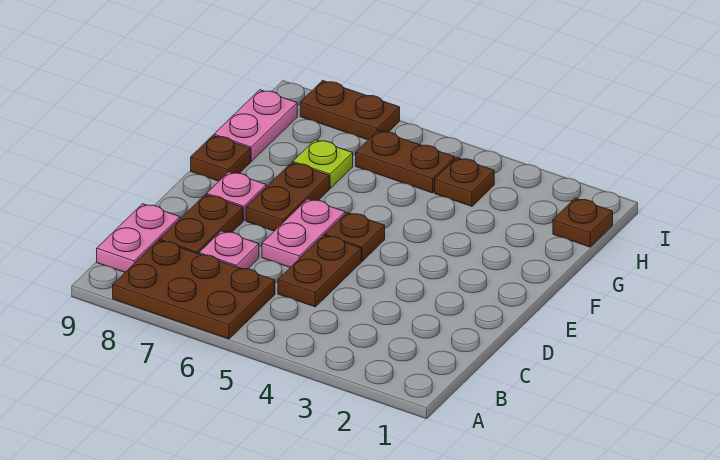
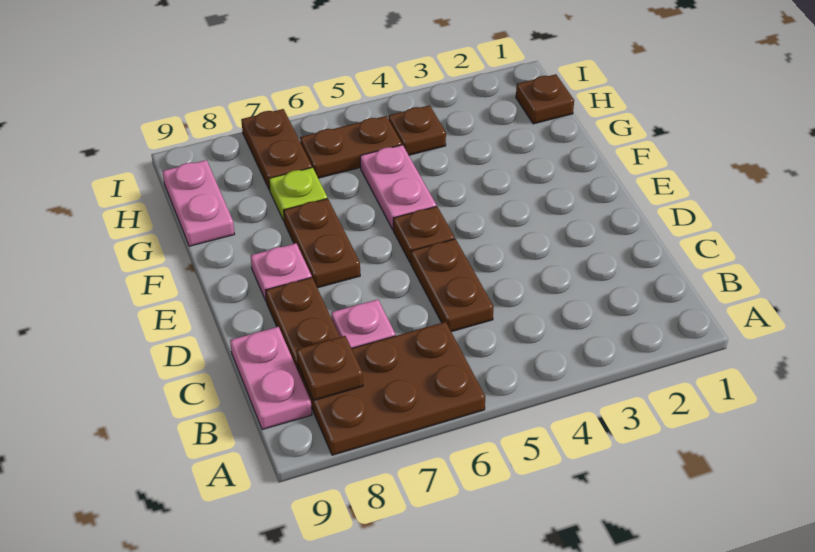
pink 1x2 plate [262,199,345,267] -> pink 1x2 plate moved to [360,145,436,229]
brown 1x1 plate [191,135,250,181] -> brown 1x1 plate moved to [296,336,363,400]
brown 1x2 plate [300,81,400,140] -> brown 1x2 plate turned to [241,109,312,190]

